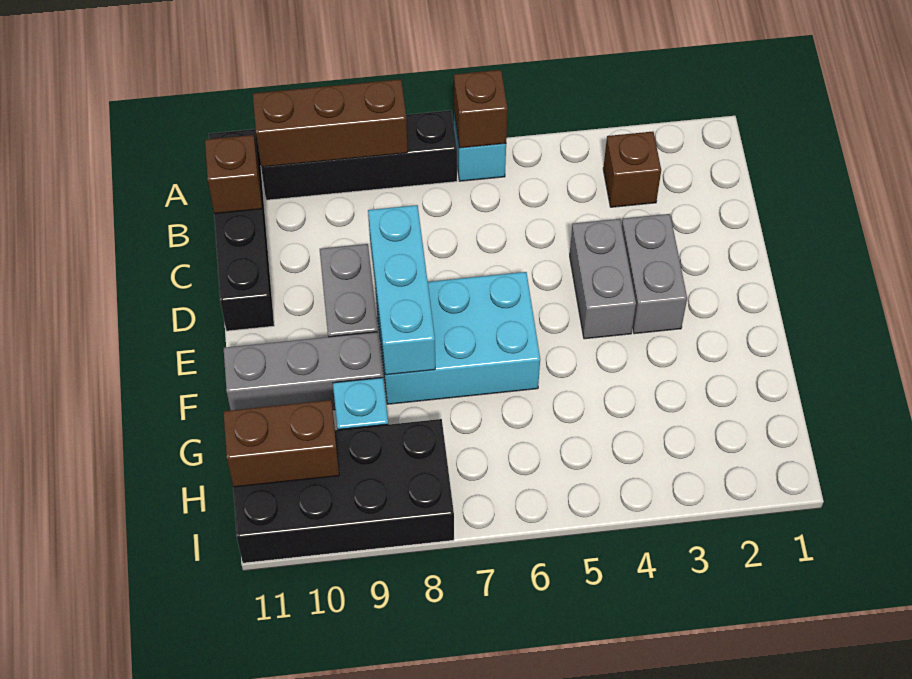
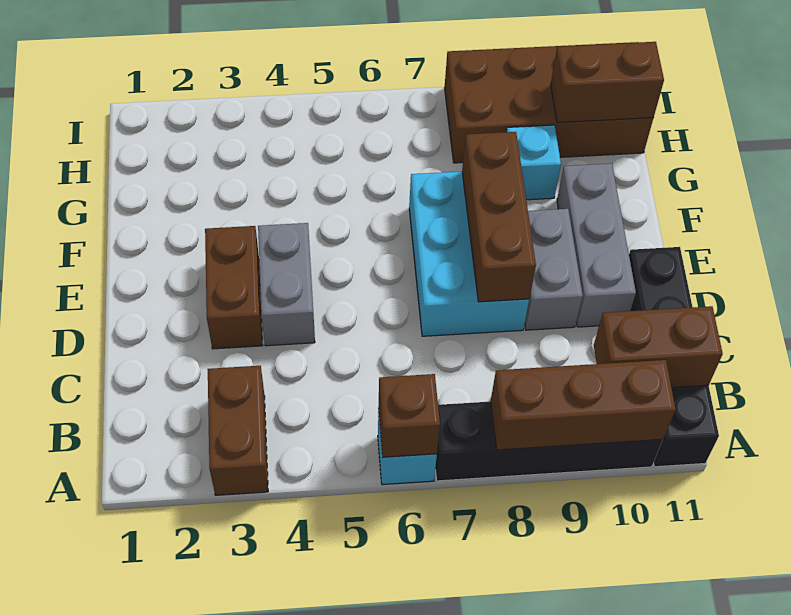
brown 1x1 brick [603,132,661,207] -> brown 1x2 brick [208,366,268,495]
brown 1x1 brick [205,135,262,214] -> brown 1x2 brick [594,306,723,388]
grey 1x2 brick [622,214,687,334] -> brown 1x2 brick [205,226,263,349]
cyan 1x3 brick [368,205,435,375] -> brown 1x3 brick [462,132,536,302]
cyan 2x3 brick [376,272,540,404] -> cyan 2x3 brick turned to [409,171,529,336]
grey 1x3 brick [224,332,383,410] -> grey 1x3 brick turned to [557,163,636,327]
black 2x4 brick [233,419,454,563] -> brown 2x4 brick [445,42,653,163]

